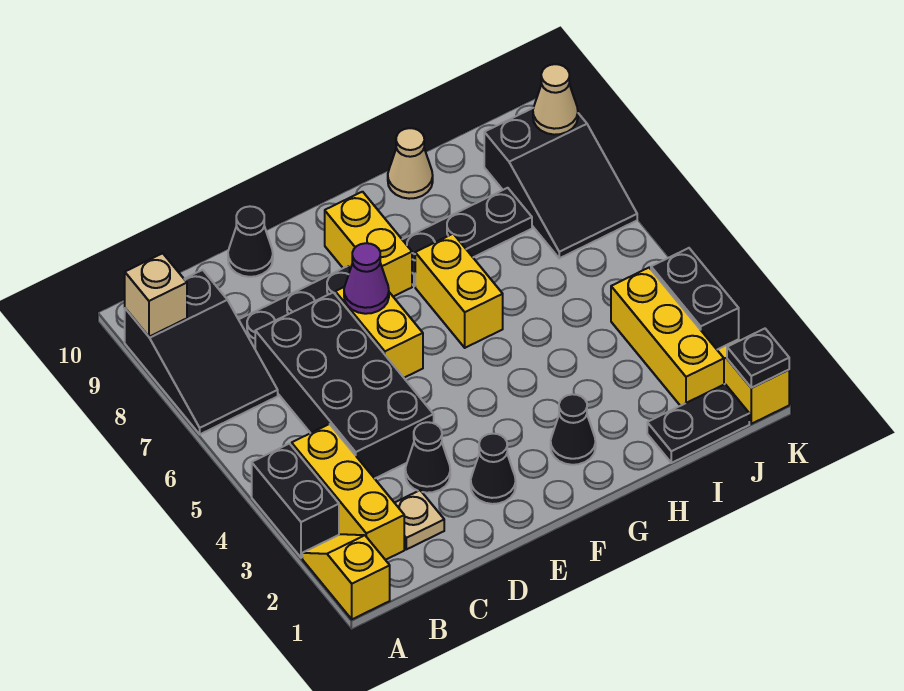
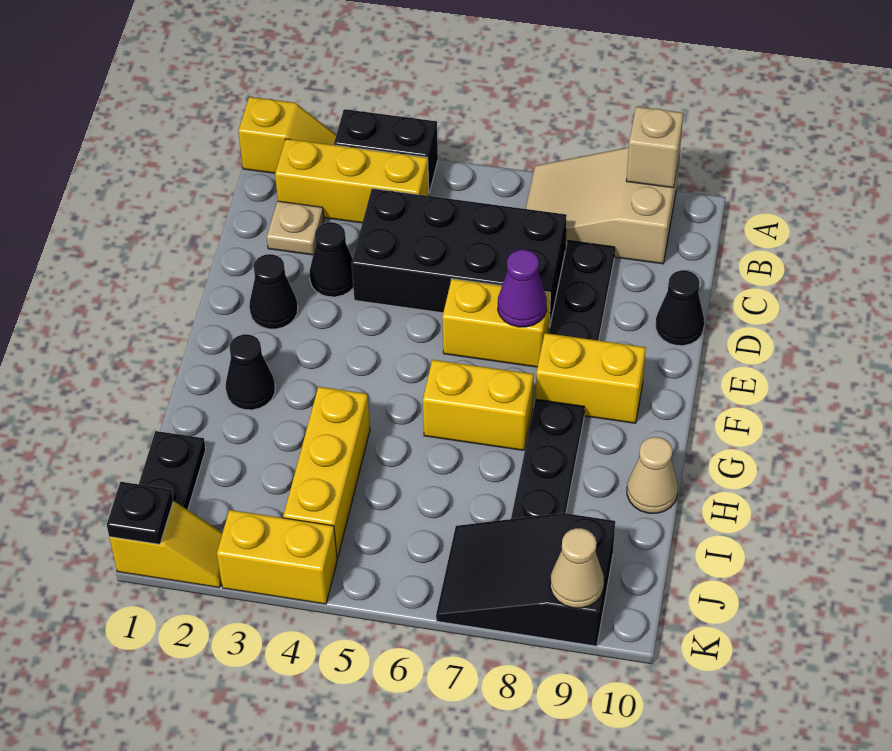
black 2x3 slope [125,270,278,434] -> tan 2x3 slope [526,147,679,264]
yellow 1x3 brick [611,268,724,406] -> yellow 1x3 brick turned to [283,387,370,558]
black 1x2 brick [651,248,739,350] -> yellow 1x2 brick [217,510,337,604]

